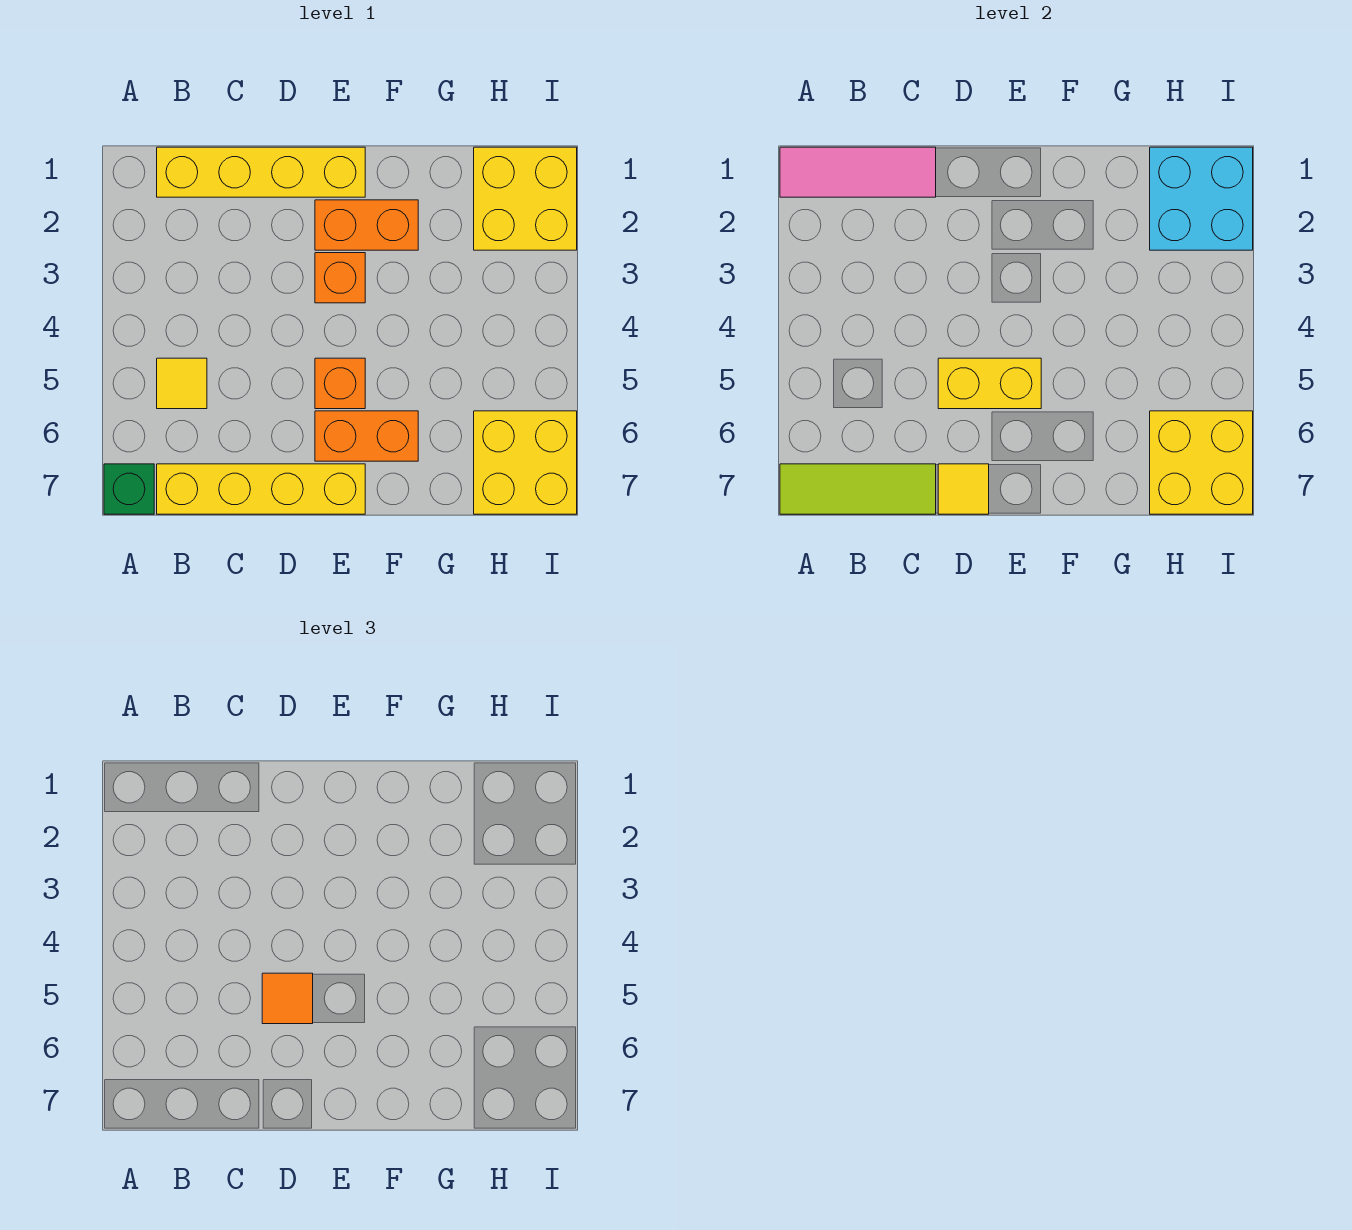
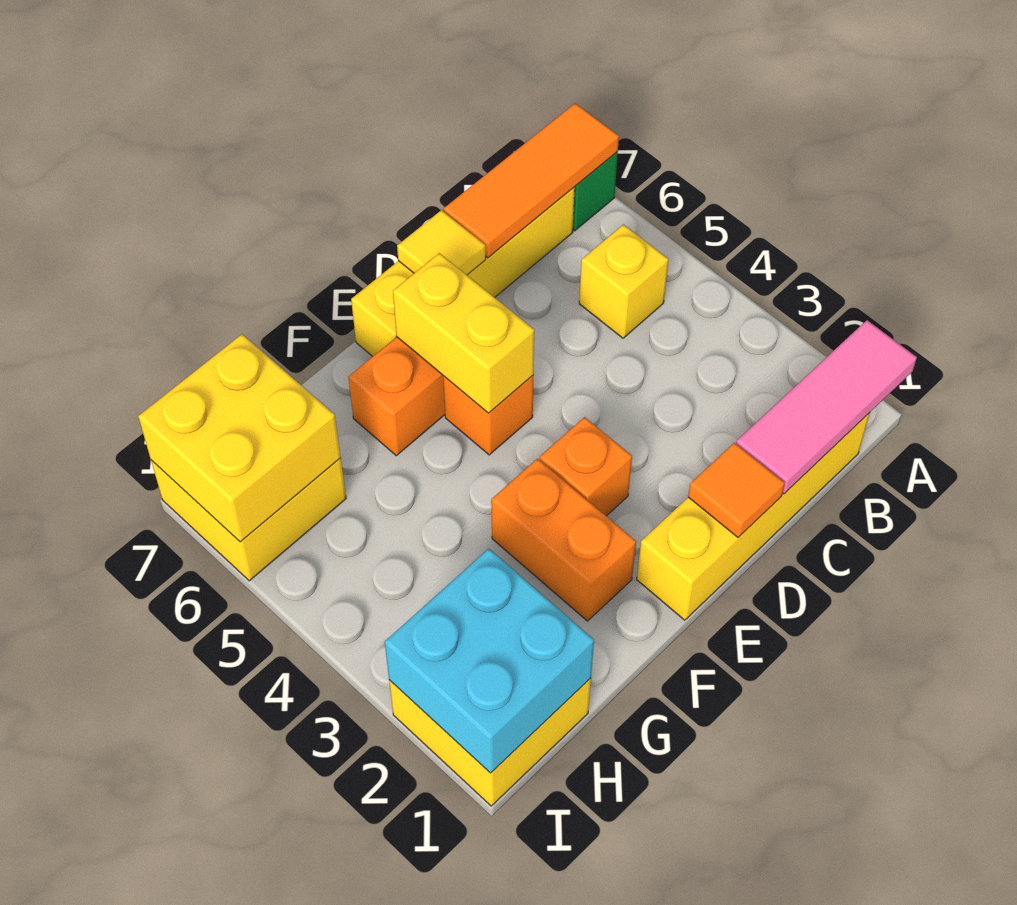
lime 1x3 tile [780,464,936,514] -> orange 1x3 tile [444,103,619,258]
yellow 1x1 tile [157,358,207,409] -> yellow 1x1 brick [579,225,669,338]
yellow 1x2 brick [938,358,1041,409] -> yellow 1x2 brick turned to [393,253,534,413]
orange 1x1 tile [262,973,313,1024] -> orange 1x1 tile moved to [688,443,785,537]
orange 1x2 brick [315,200,418,250] -> orange 1x2 brick turned to [491,459,636,621]

